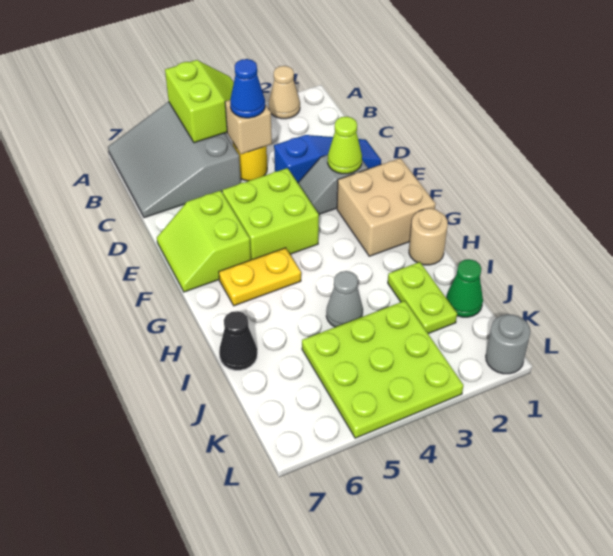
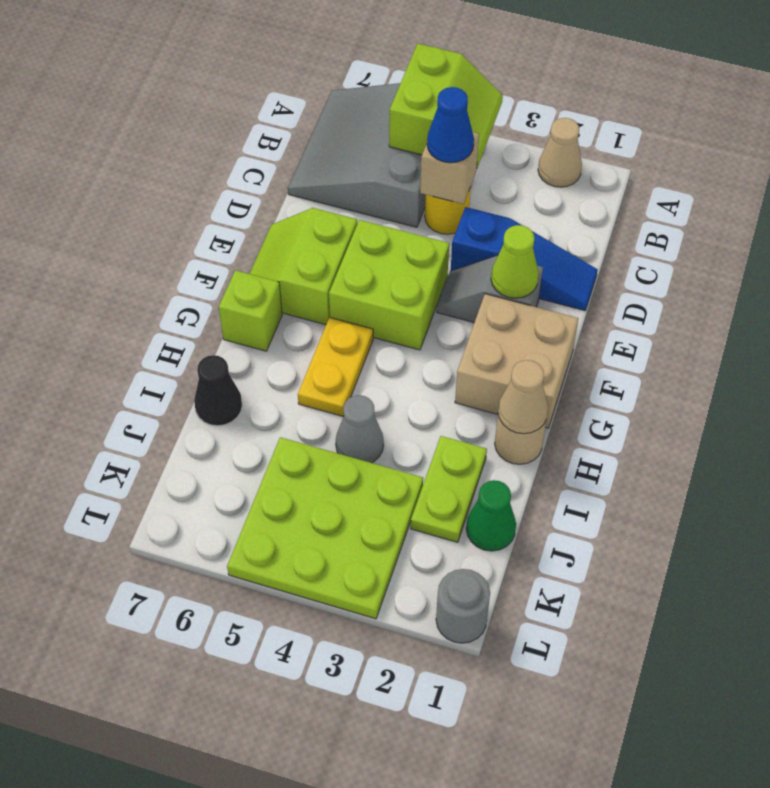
yellow 1x2 plate [219,248,301,306] -> yellow 1x2 plate turned to [298,317,373,416]
none -> lime 1x1 brick [219,270,282,351]
none -> tan 1x1 cone [498,360,548,434]

